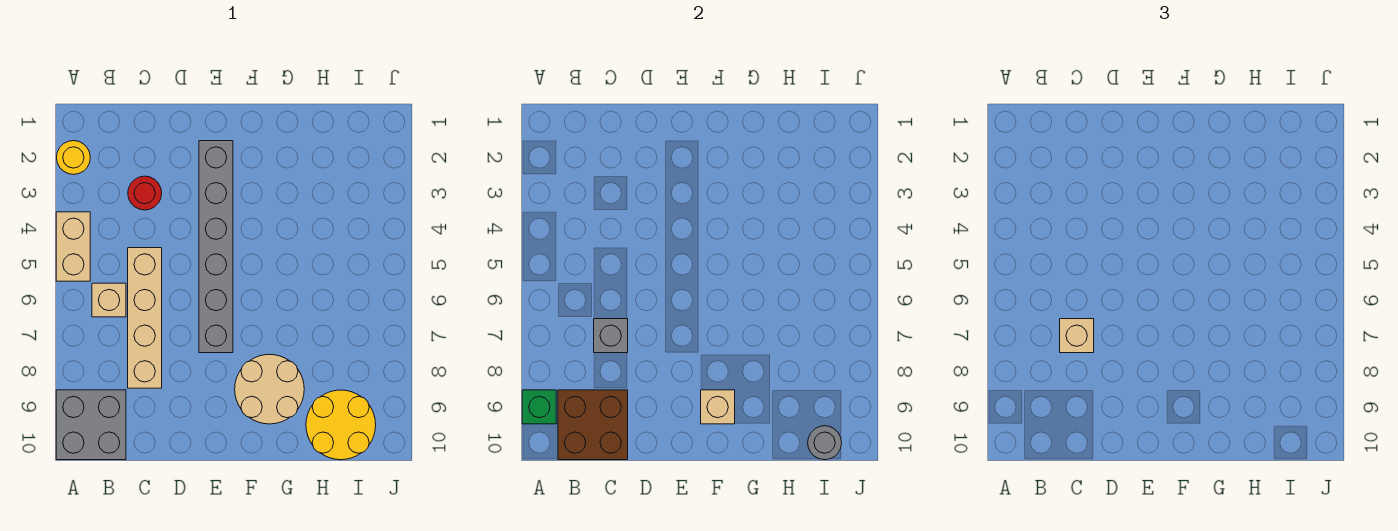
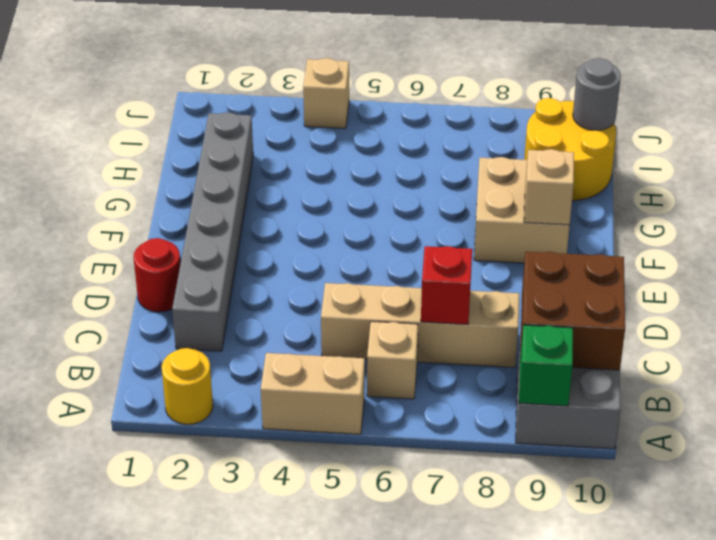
red 1x1 round brick [128,176,162,210] -> red 1x1 round brick moved to [134,238,180,312]
grey 1x1 brick [594,319,628,353] -> red 1x1 brick [421,246,472,324]
tan 1x1 brick [1060,319,1094,353] -> tan 1x1 brick moved to [303,58,349,128]
grey 1x6 brick [199,141,233,353] -> grey 1x6 brick turned to [172,112,253,351]
tan 2x2 round brick [235,354,304,424] -> tan 2x2 brick [474,157,570,263]

